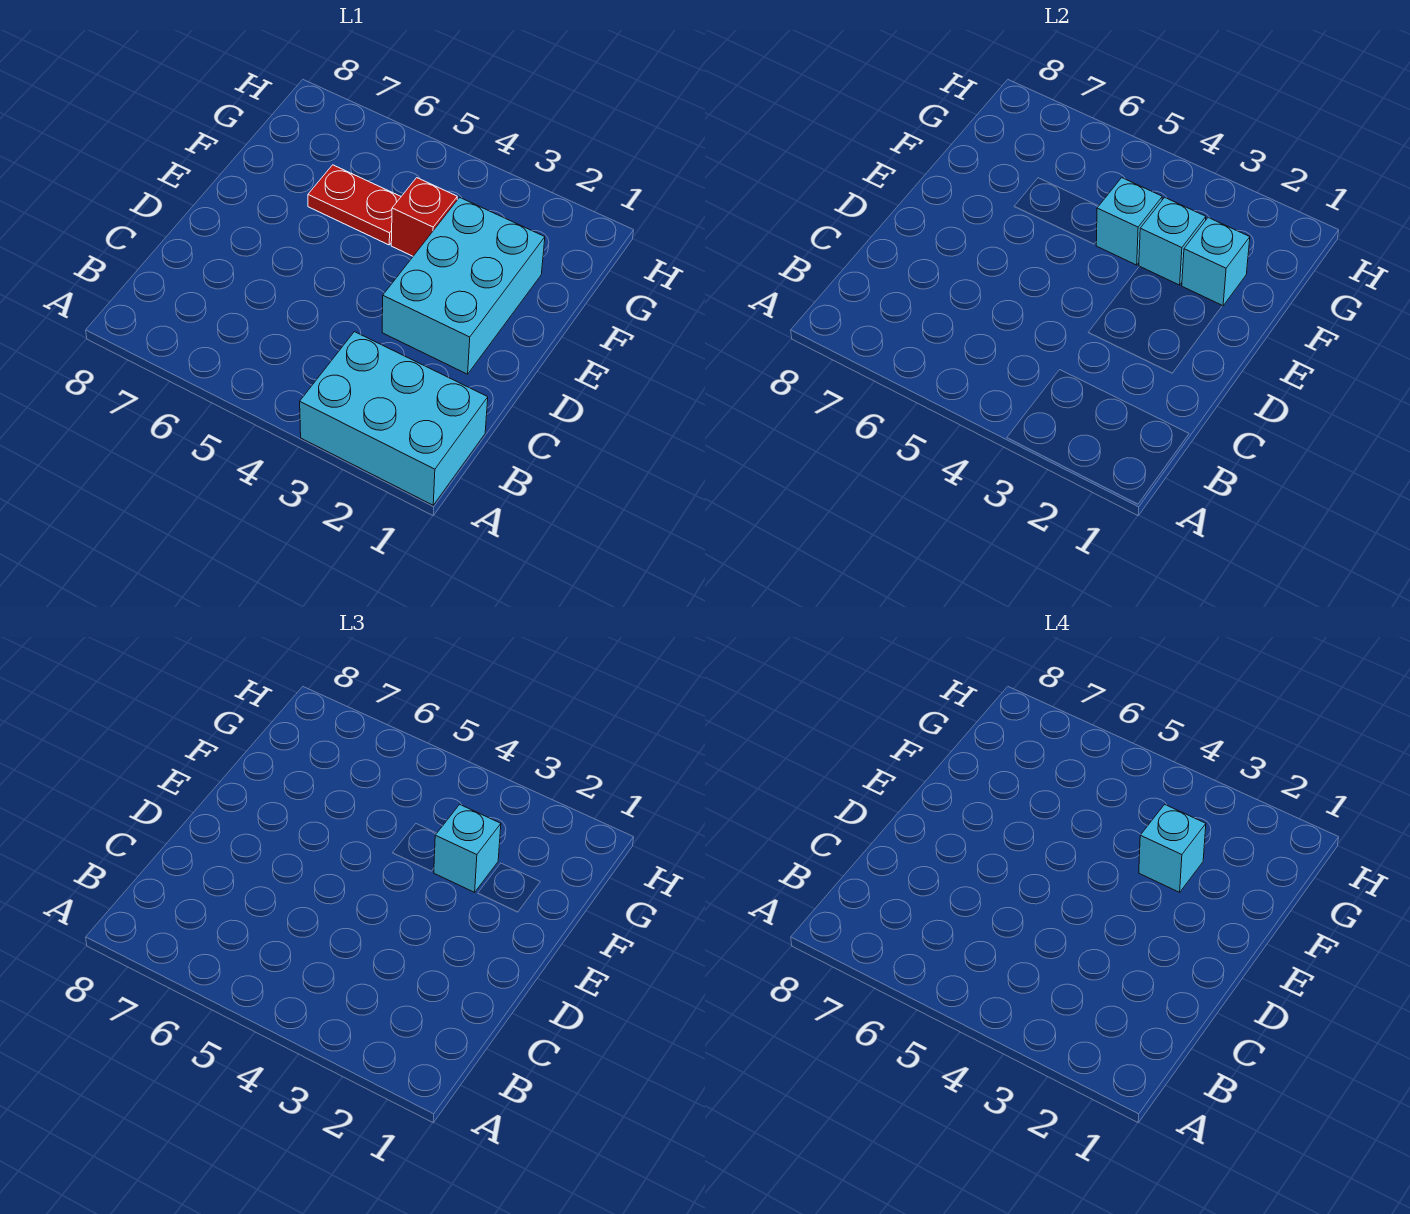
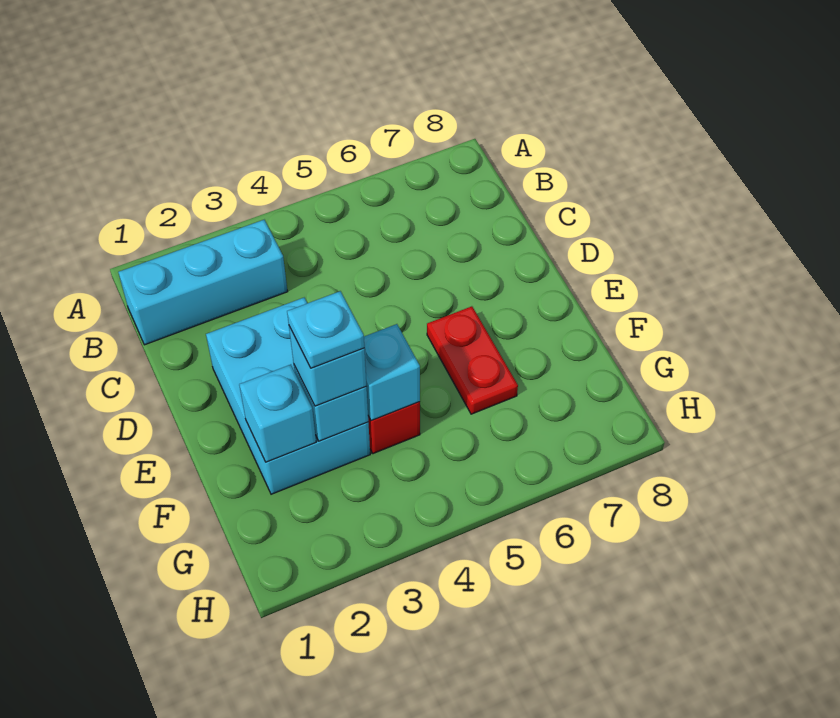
cyan 2x3 brick [300,332,488,505] -> cyan 1x3 brick [118,220,288,345]
cyan 1x1 brick [1139,804,1206,892] -> cyan 1x1 plate [287,291,364,368]
red 1x2 plate [308,165,401,245] -> red 1x2 plate turned to [427,306,518,414]

